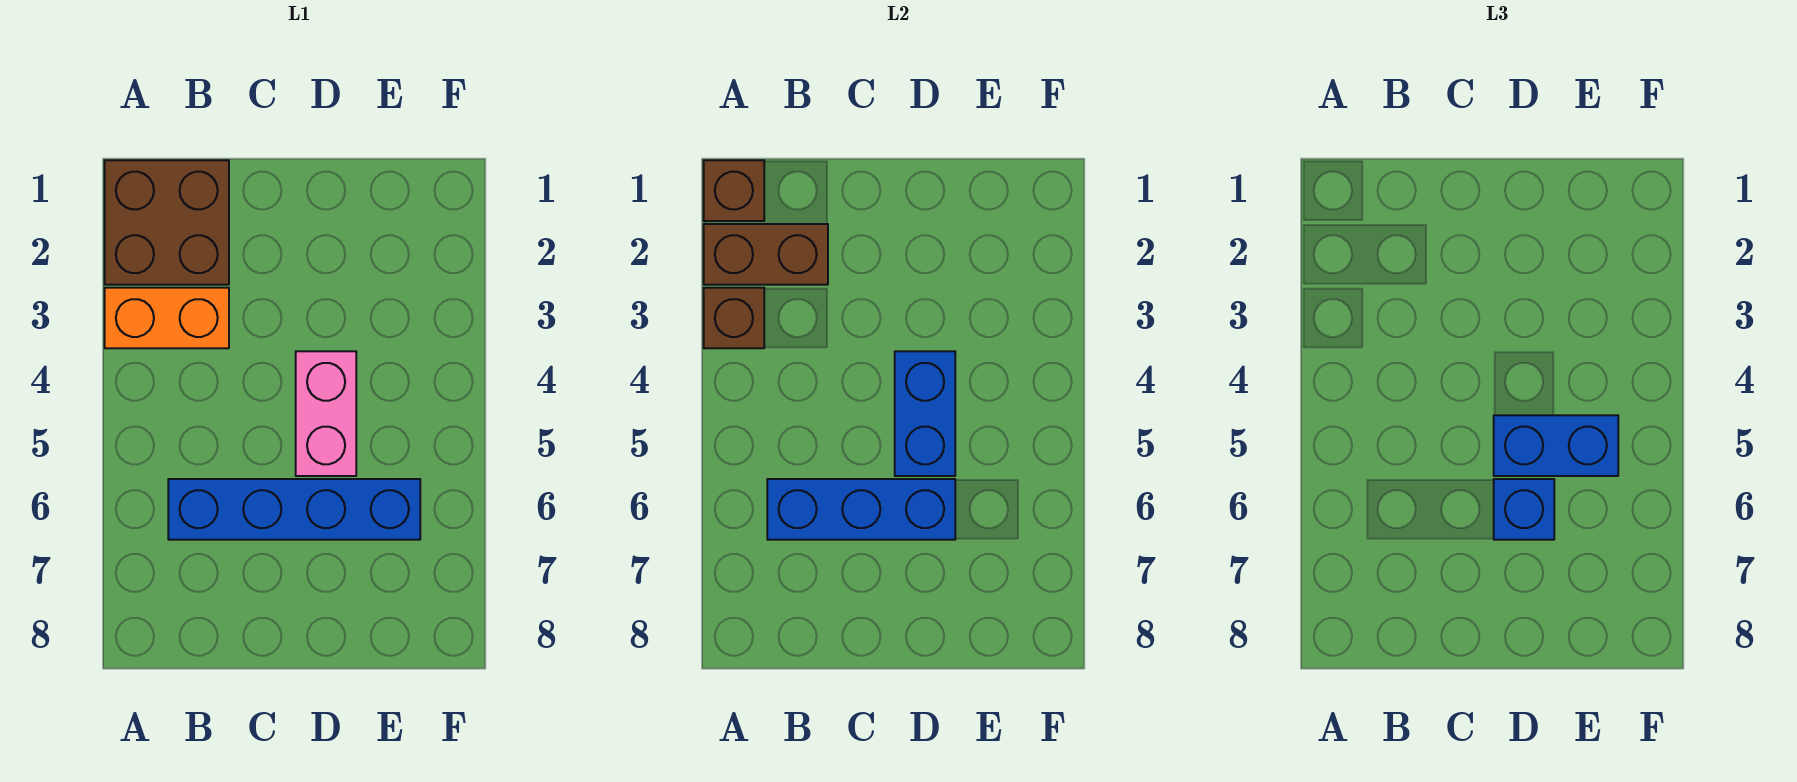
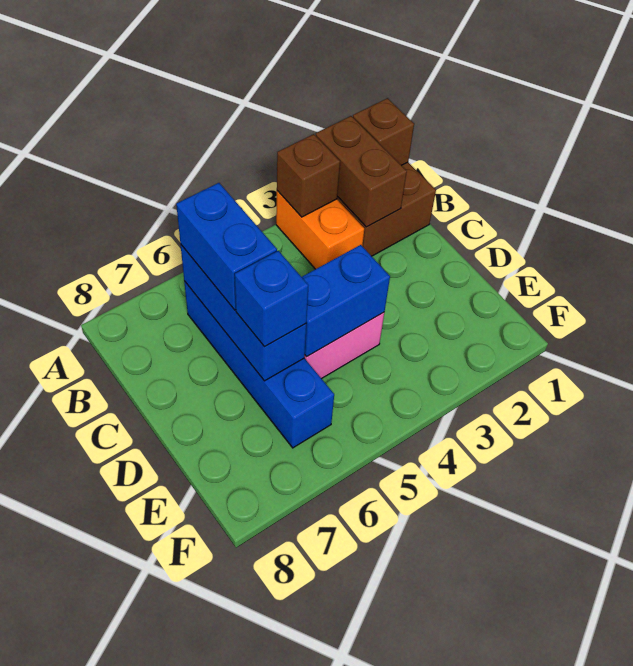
blue 1x2 brick [1494,415,1618,476] -> blue 1x2 brick moved to [176,183,277,310]

